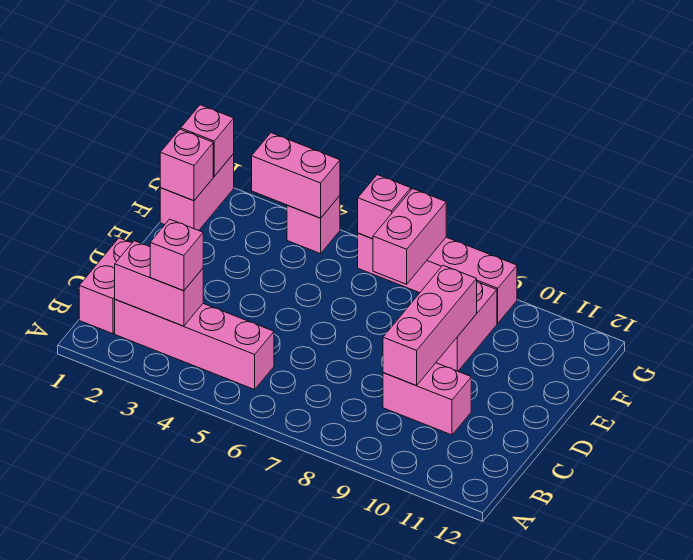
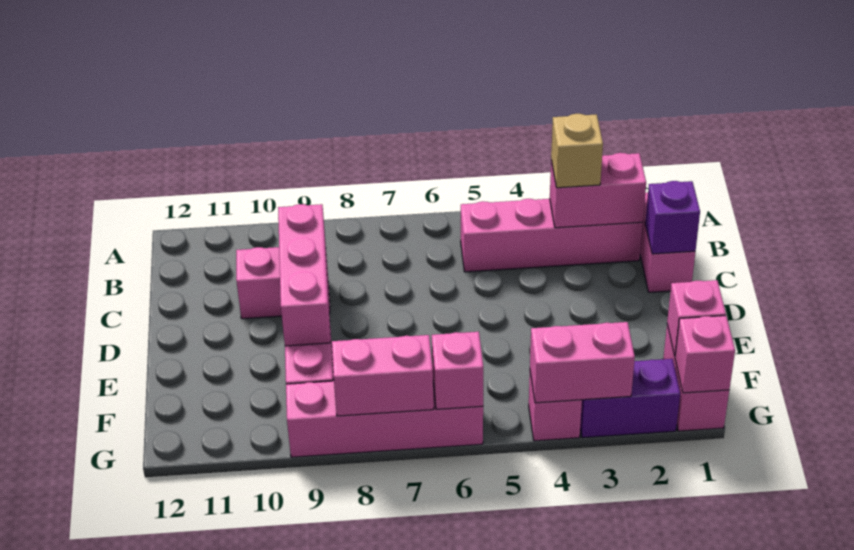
pink 1x1 brick [150,219,203,291] -> tan 1x1 brick [551,114,603,188]
none -> purple 1x1 brick [645,181,700,254]
pink 1x2 brick [373,189,446,284] -> pink 1x2 brick turned to [332,335,434,416]
none -> purple 1x2 brick [580,359,680,438]

